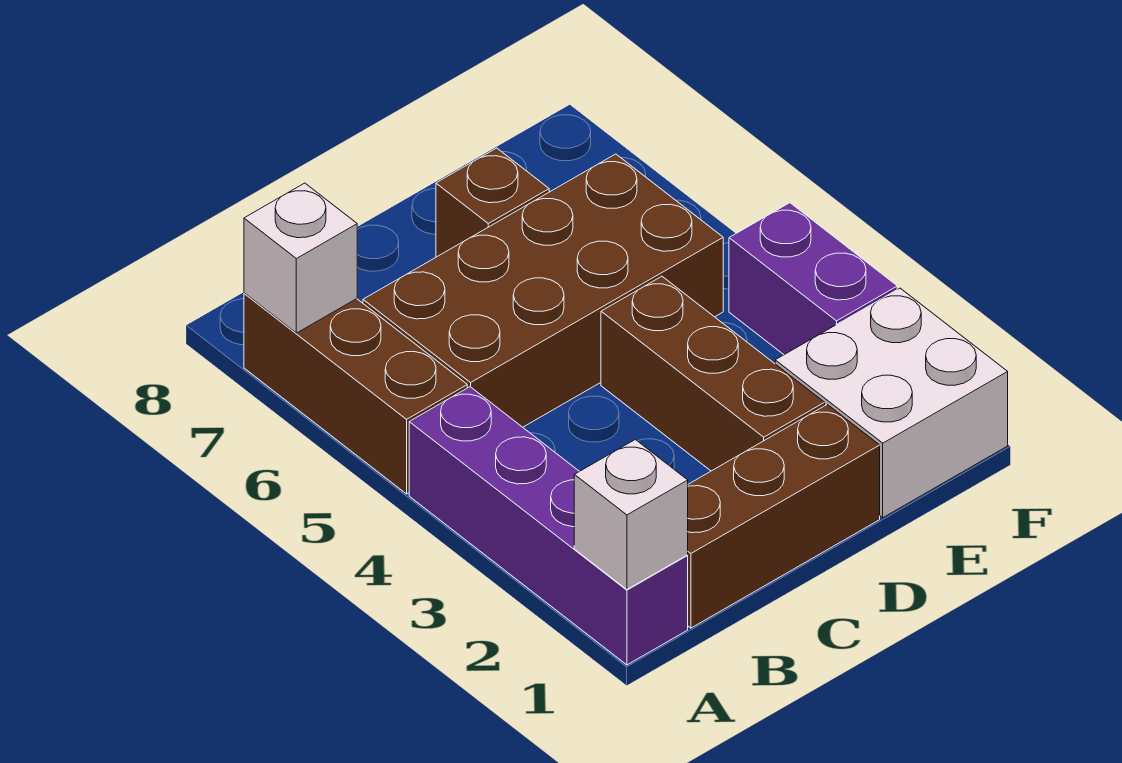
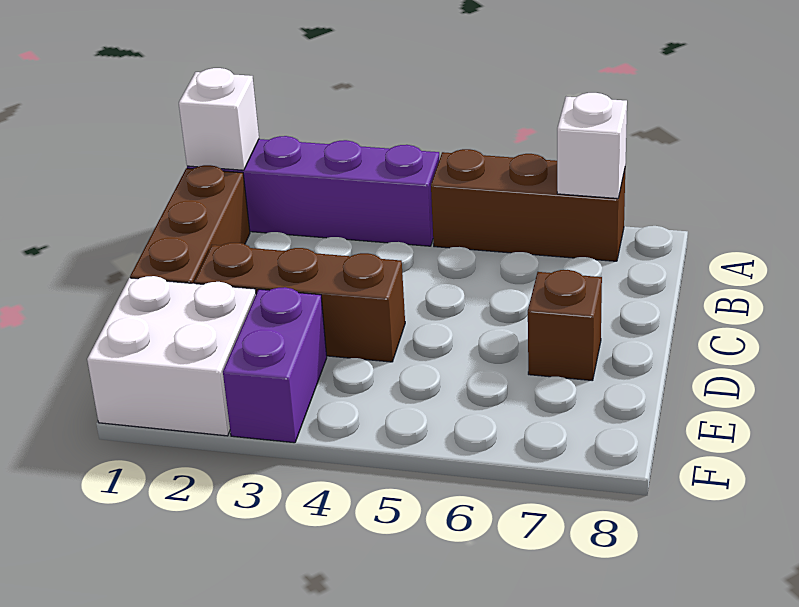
brown 2x4 brick [363,154,723,427] -> none
purple 1x2 brick [729,203,897,355] -> purple 1x2 brick turned to [223,287,327,443]

